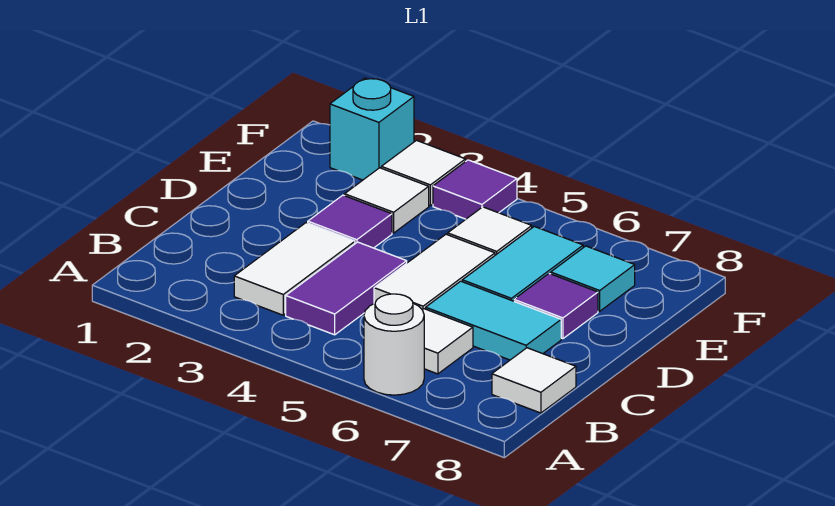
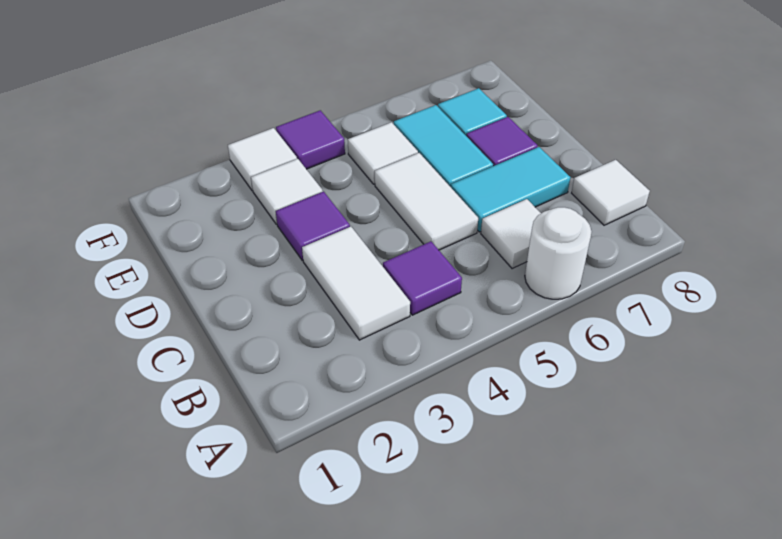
purple 1x2 tile [286,242,407,335] -> purple 1x1 tile [383,241,462,315]
cyan 1x1 brick [330,78,414,180] -> none

